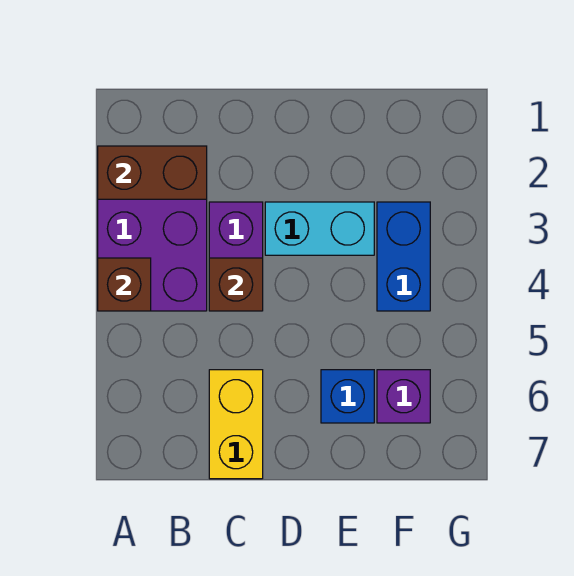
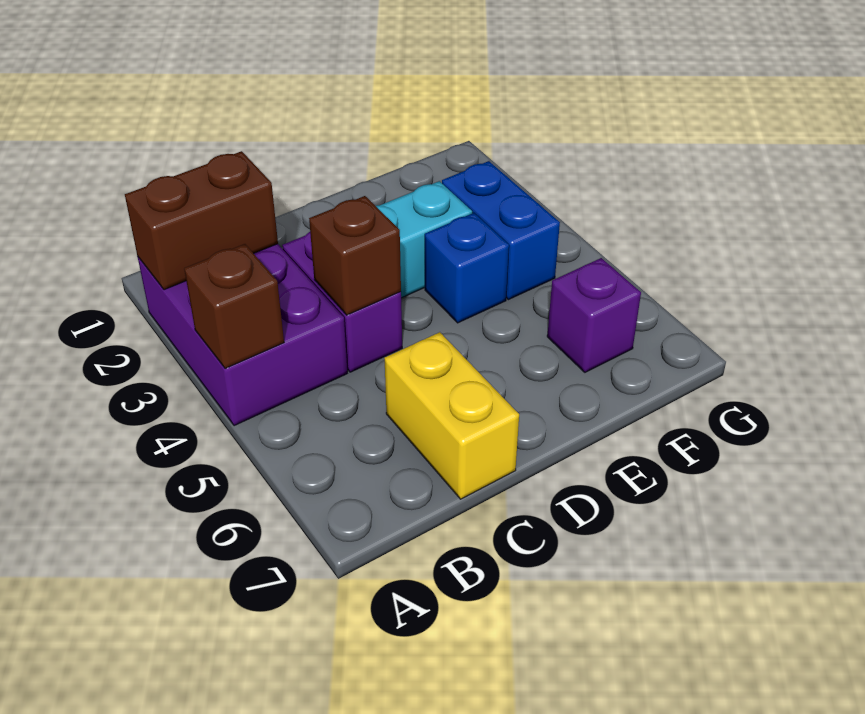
blue 1x1 brick [321,370,374,423] -> blue 1x1 brick moved to [425,213,509,323]

